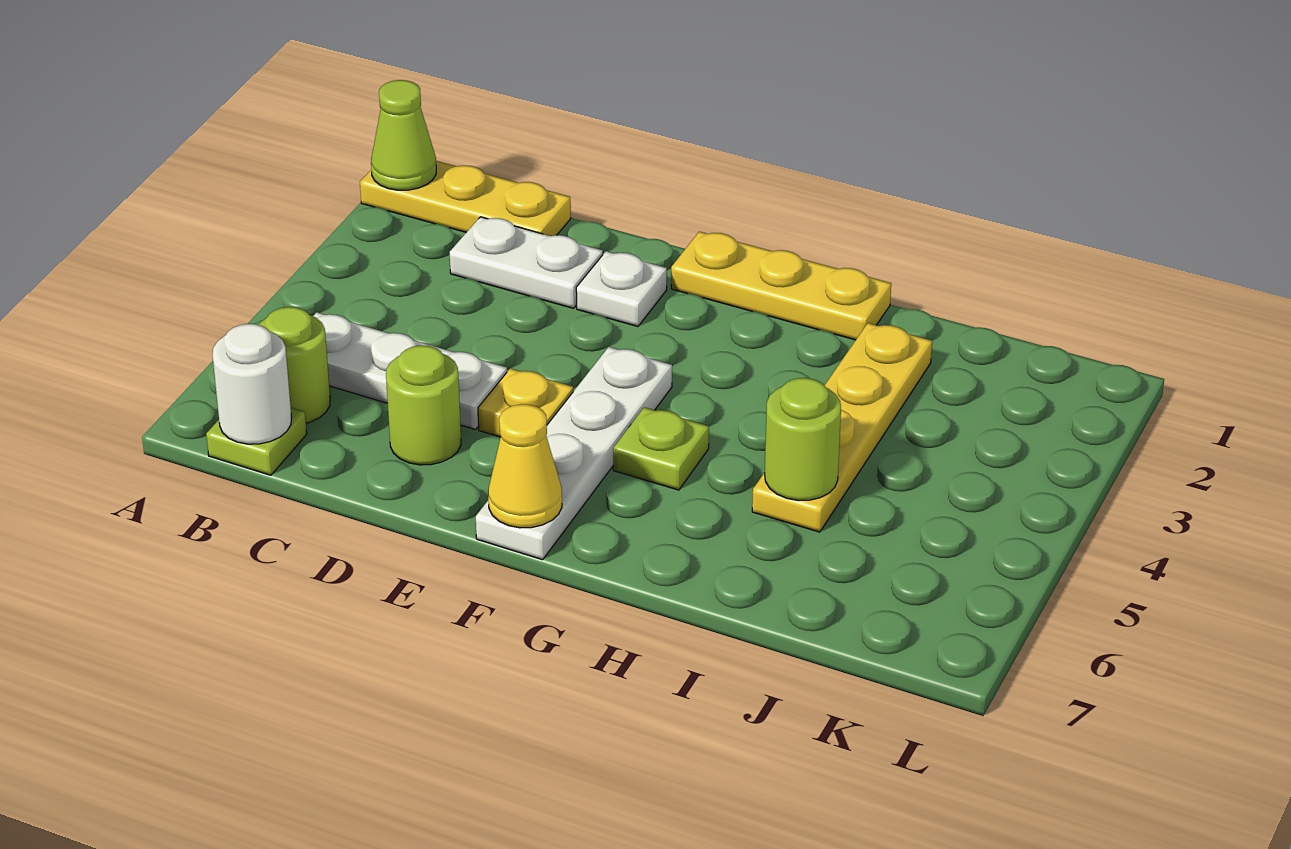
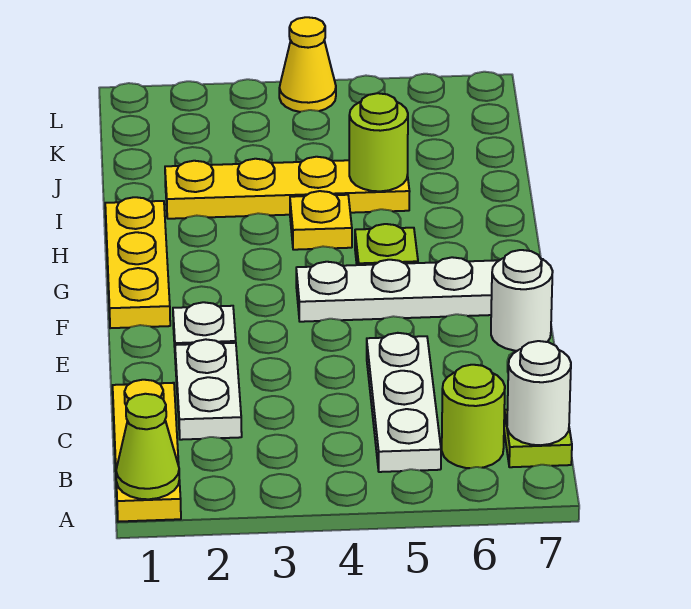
lime 1x1 round brick [386,345,461,465] -> none
yellow 1x1 plate [478,368,573,437] -> yellow 1x1 plate moved to [290,191,352,250]
none -> white 1x1 round brick [491,250,553,351]
yellow 1x1 cone [488,404,562,528] -> yellow 1x1 cone moved to [279,17,336,112]

